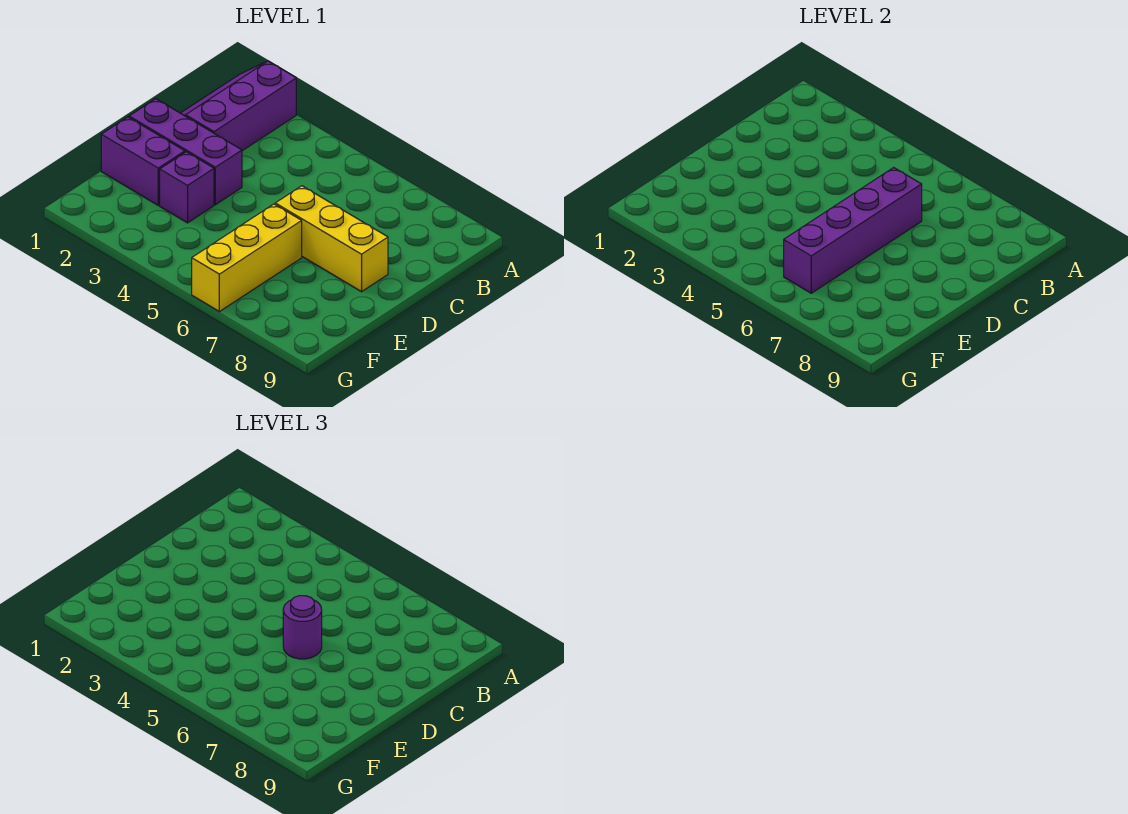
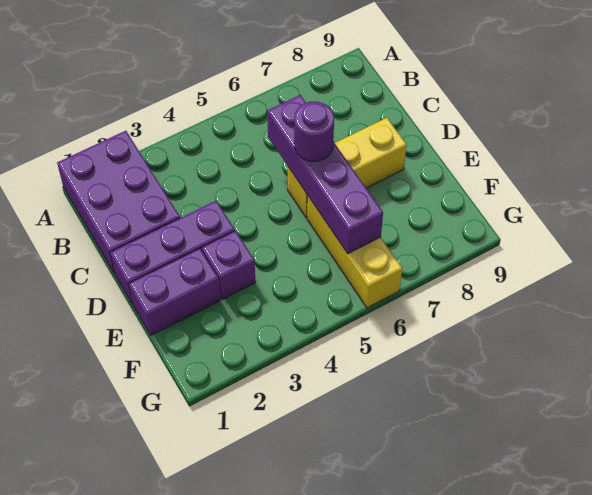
purple 2x3 slope [181,61,296,151] -> purple 2x3 brick [57,131,180,274]

